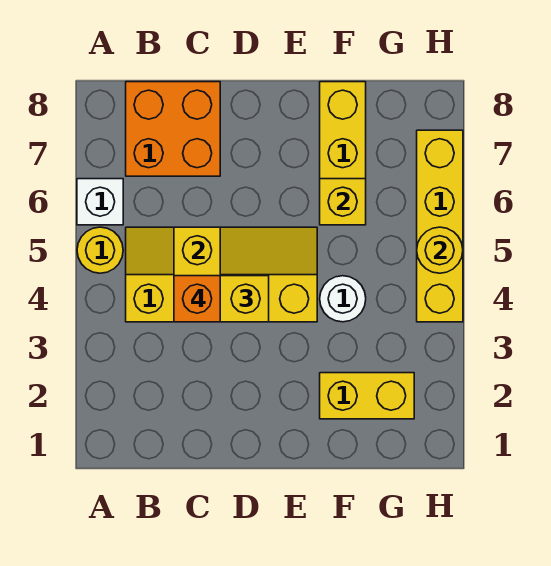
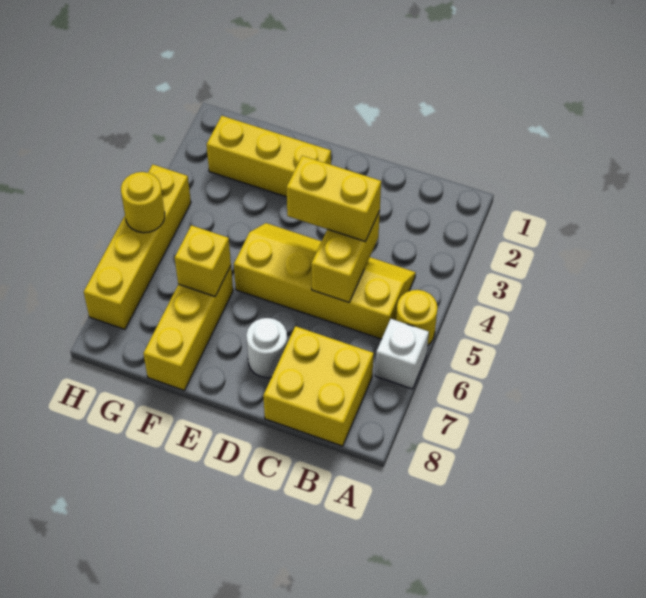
yellow 2x4 slope [126,227,317,322] -> yellow 2x4 slope turned to [234,223,416,339]
orange 2x2 brick [126,82,220,176] -> yellow 2x2 brick [263,326,374,446]
orange 1x1 brick [174,276,220,322] -> none
yellow 1x2 brick [320,373,414,419] -> yellow 1x3 brick [207,116,331,197]
white 1x1 round brick [320,276,366,322] -> white 1x1 round brick moved to [246,318,287,378]

